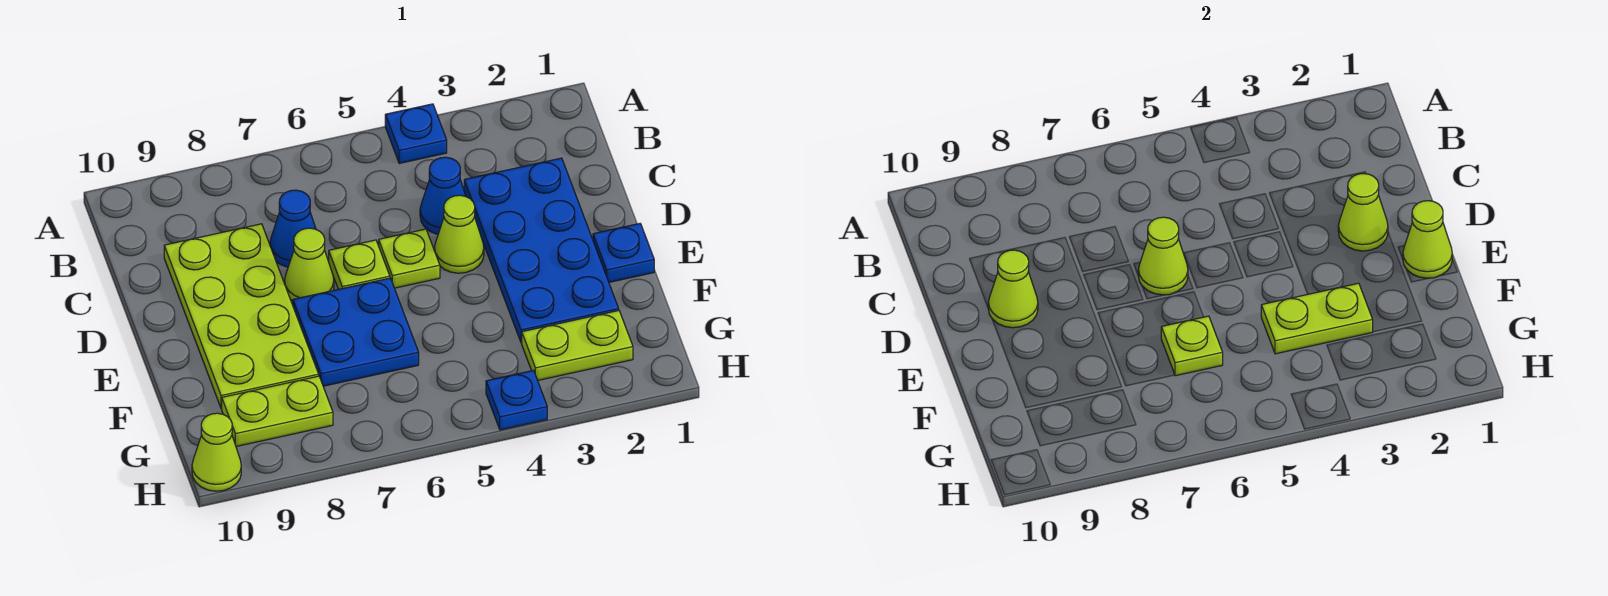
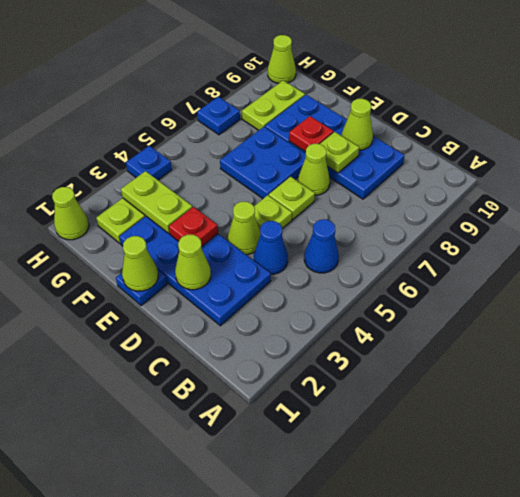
blue 1x1 plate [385,104,447,164] -> blue 1x1 plate moved to [197,97,240,135]
blue 1x1 cone [270,190,316,267] -> blue 1x1 cone moved to [304,219,339,273]
lime 2x4 plate [164,224,319,409] -> blue 2x4 plate [265,95,405,199]
lime 1x1 cone [1138,217,1188,295] -> lime 1x1 cone moved to [52,187,89,240]
none -> red 1x1 plate [169,207,218,246]
none -> red 1x1 plate [289,116,334,152]
lime 1x2 plate [1261,283,1373,354] -> lime 1x2 plate turned to [121,171,192,233]
lime 1x1 plate [1161,316,1223,376] -> lime 1x1 plate moved to [320,132,359,173]

